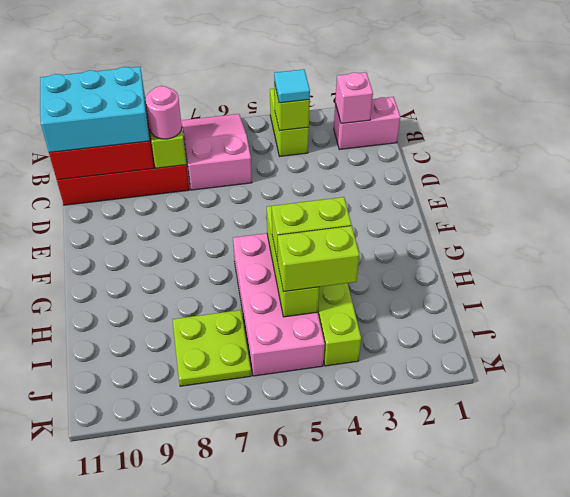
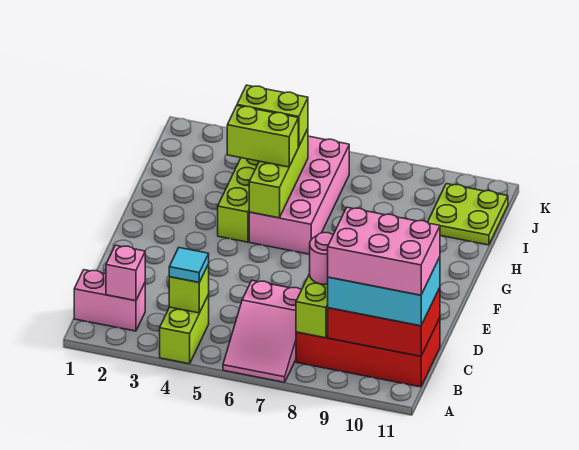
none -> pink 2x3 brick [328,207,440,295]
lime 2x2 plate [173,310,251,386] -> lime 2x2 plate moved to [428,184,508,245]

